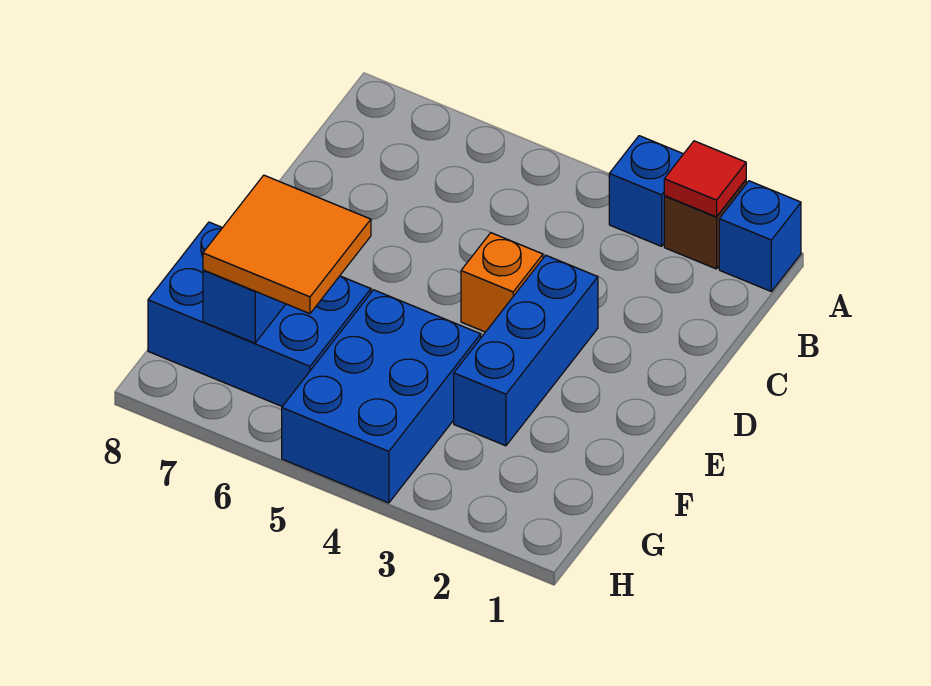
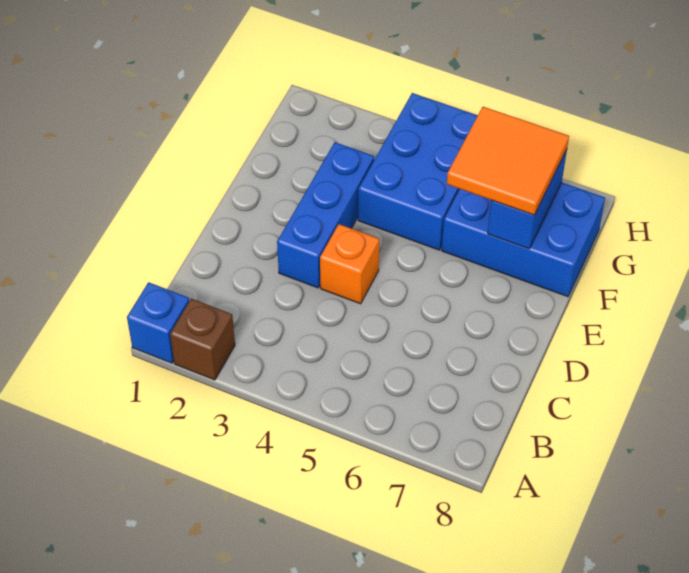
red 1x1 tile [664,141,746,217] -> none
blue 1x1 brick [609,136,683,246] -> none

